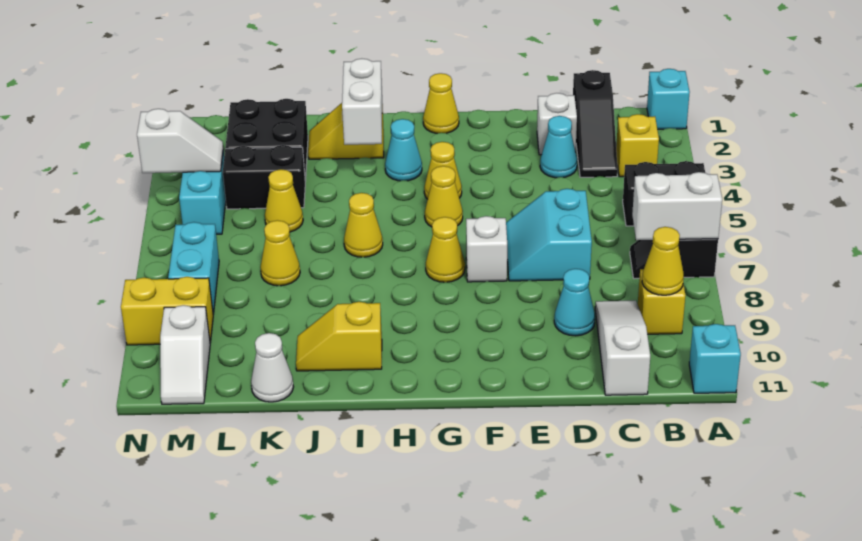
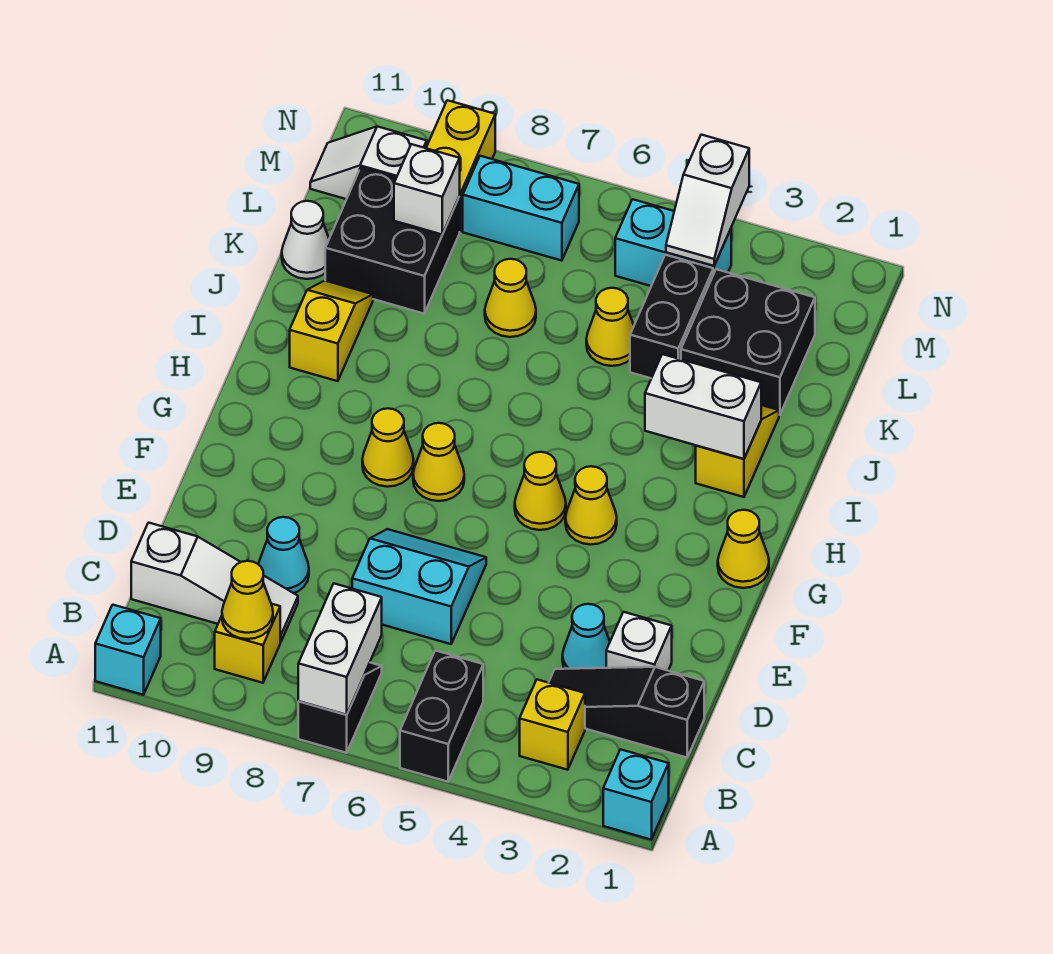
white 1x1 brick [466,216,507,282] -> white 1x1 brick moved to [394,144,460,234]
cyan 1x1 cone [385,119,422,181] -> none
yellow 1x1 cone [344,193,383,257] -> yellow 1x1 cone moved to [362,408,414,487]
none -> black 2x2 brick [325,168,460,314]

